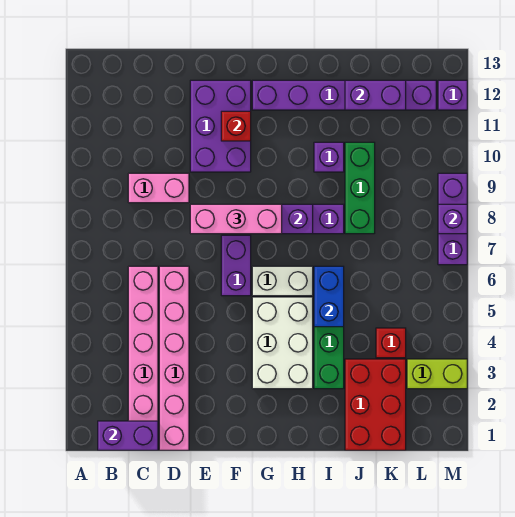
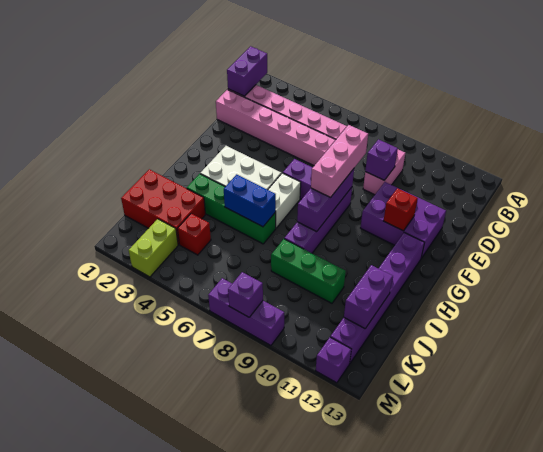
purple 1x1 brick [314,142,344,172] -> purple 1x1 brick moved to [365,140,398,180]

